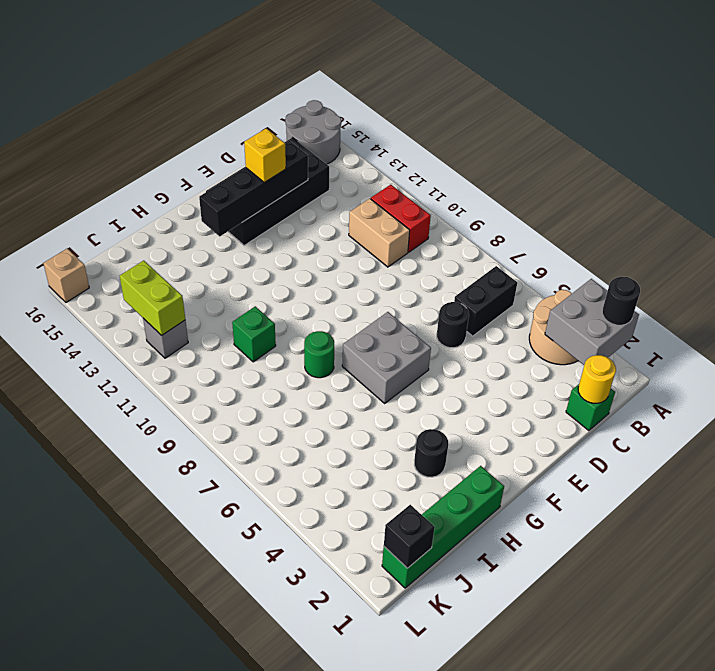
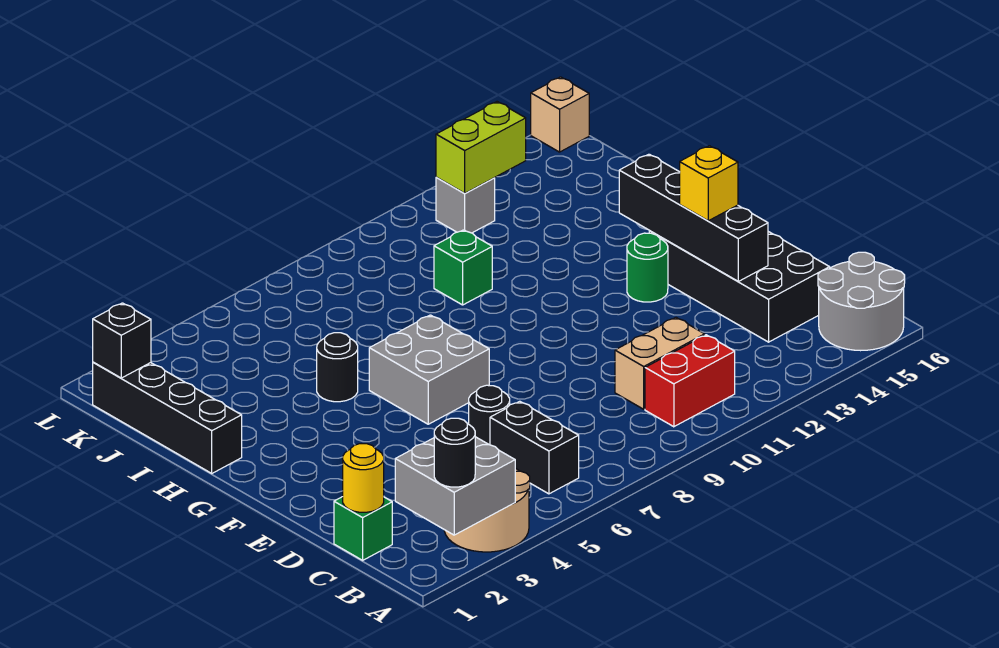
green 1x4 brick [382,466,504,588] -> black 1x4 brick [93,362,242,473]
black 1x1 round brick [414,429,448,477] -> black 1x1 round brick moved to [317,333,358,402]
green 1x1 round brick [304,331,334,378] -> green 1x1 round brick moved to [627,233,668,302]

